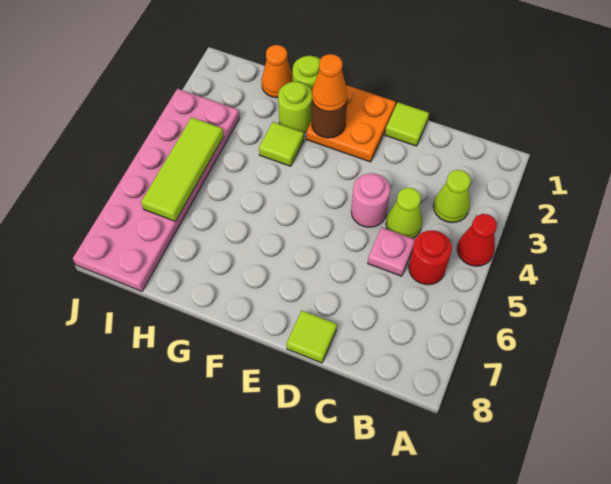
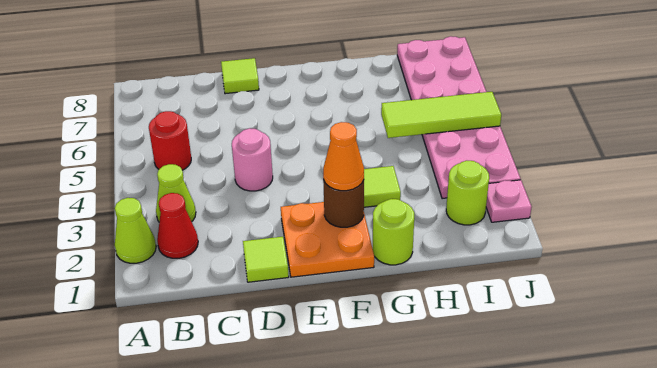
red 1x1 cone [457,214,497,266] -> red 1x1 cone moved to [157,193,198,258]
lime 1x1 cone [386,187,422,238] -> lime 1x1 cone moved to [115,198,156,263]
pink 1x1 plate [368,227,415,276] -> pink 1x1 plate moved to [486,180,532,222]
lime 1x1 round brick [278,82,312,133] -> lime 1x1 round brick moved to [446,160,489,225]
orange 1x1 cone [262,45,293,98] -> none
lime 1x3 tile [141,117,224,221] -> lime 1x3 tile turned to [381,92,501,138]

